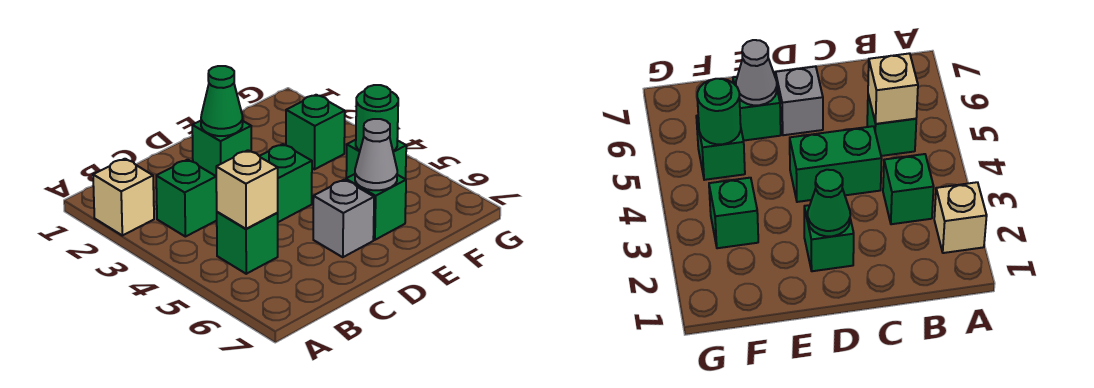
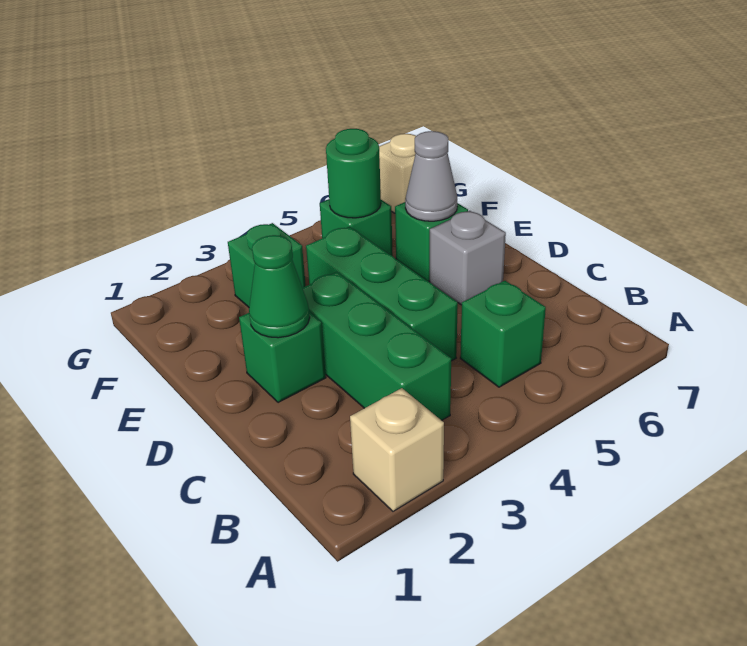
green 1x1 brick [156,160,217,237] -> green 1x3 brick [303,272,451,420]
tan 1x1 brick [216,150,278,229] -> tan 1x1 brick moved to [379,134,416,213]
green 1x2 brick [260,144,312,222] -> green 1x3 brick [306,227,458,361]

